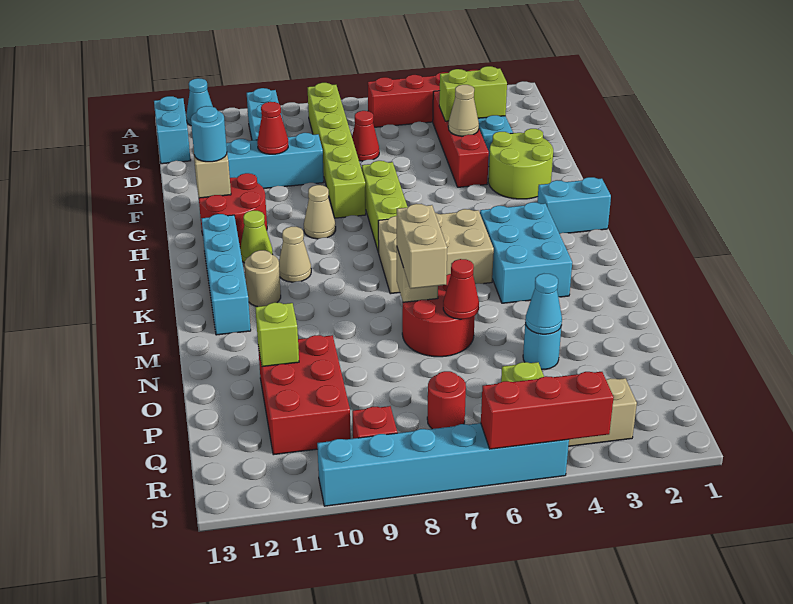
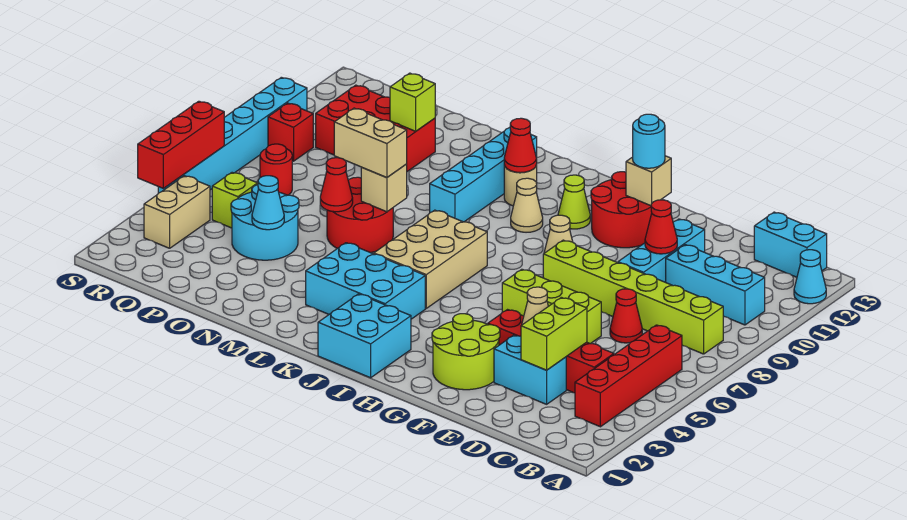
lime 1x3 brick [362,161,408,253] -> lime 1x3 brick moved to [502,269,601,344]
cyan 1x2 brick [537,177,611,234] -> cyan 2x2 brick [318,294,411,378]
cyan 1x4 brick [202,214,251,335] -> cyan 1x4 brick turned to [430,128,537,222]
none -> red 1x1 cone [504,118,537,173]
cyan 1x1 round brick [523,323,562,370] -> cyan 2x2 round brick [231,185,299,260]

